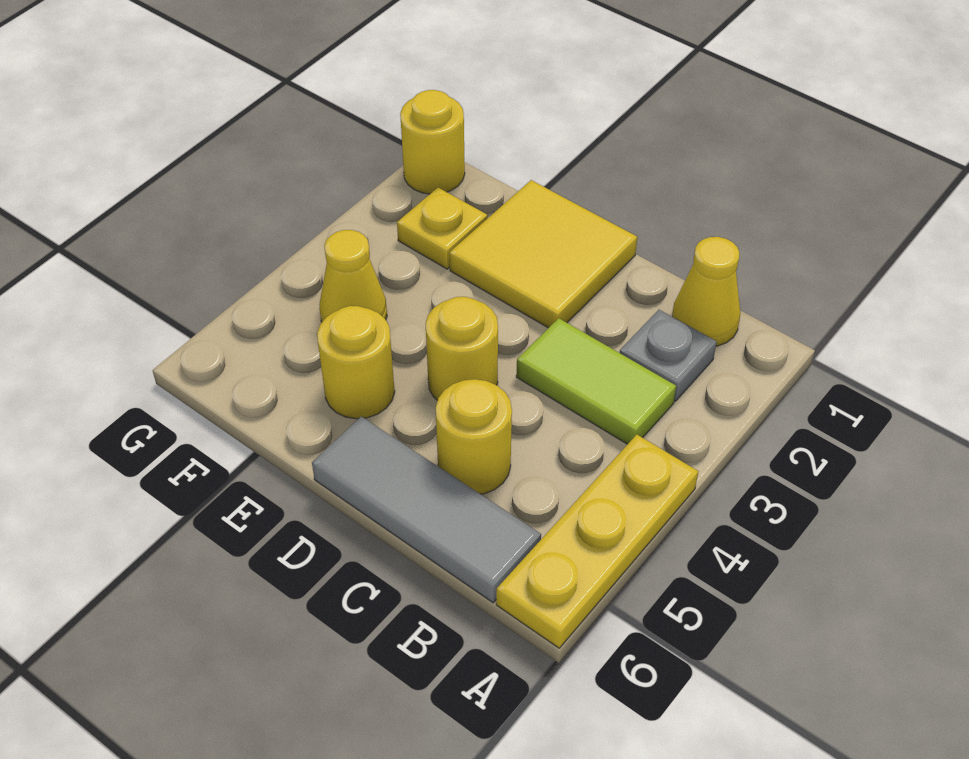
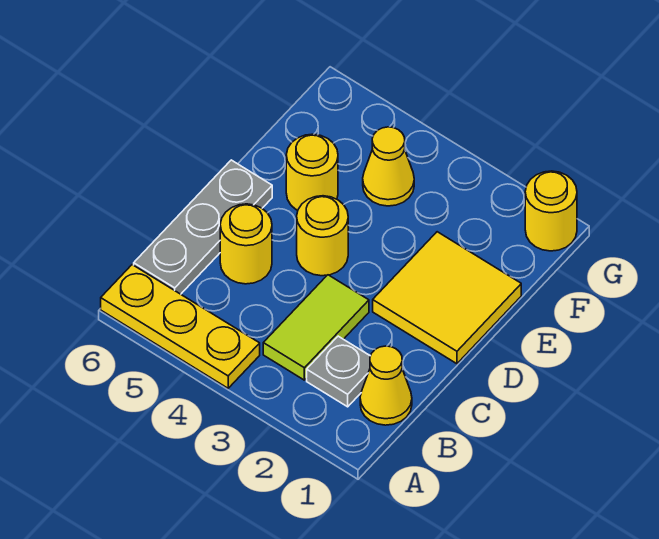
grey 1x3 tile [312,416,541,603] -> grey 1x3 plate [134,160,272,294]
yellow 1x1 plate [397,188,488,269] -> none

